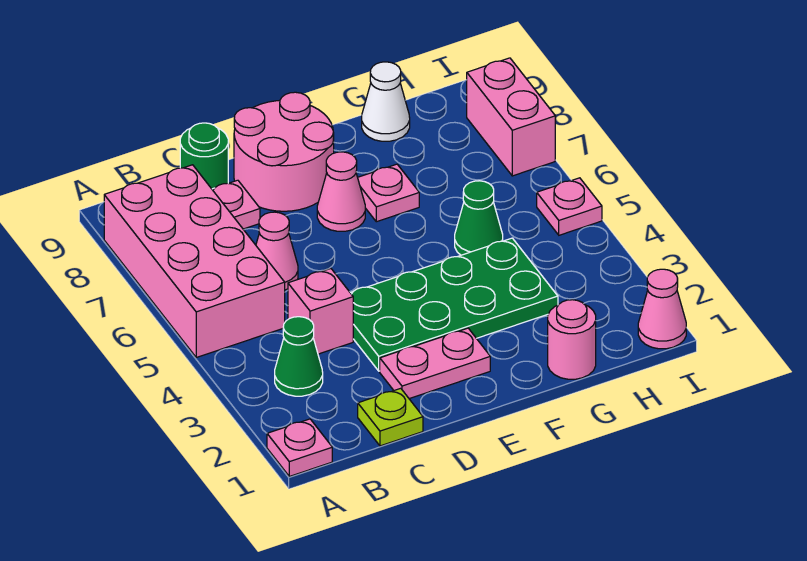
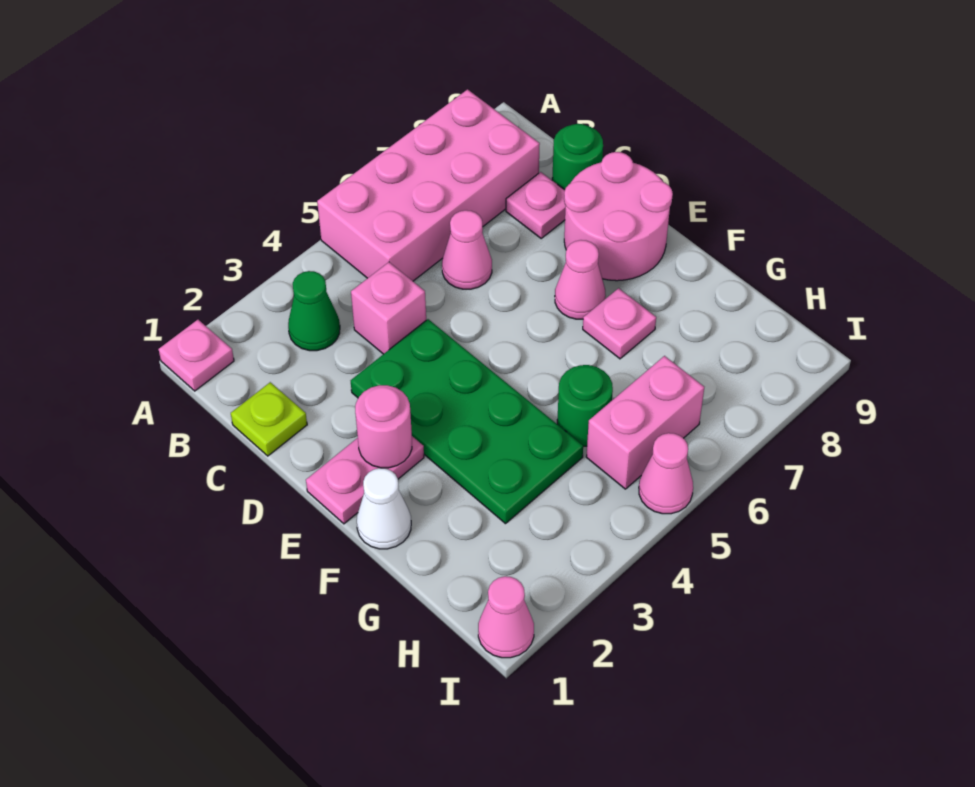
pink 1x2 plate [380,328,490,399] -> pink 1x2 plate turned to [306,436,424,524]
pink 1x1 round brick [548,300,596,379] -> pink 1x1 round brick moved to [355,385,412,468]
green 1x1 cone [455,181,503,255] -> green 1x1 round brick [557,365,613,446]
white 1x1 cone [362,62,410,141] -> white 1x1 cone moved to [357,468,411,549]
pink 1x1 plate [537,178,602,235] -> pink 1x1 cone [639,433,693,514]
pink 1x2 brick [467,58,555,176] -> pink 1x2 brick moved to [586,356,704,489]

